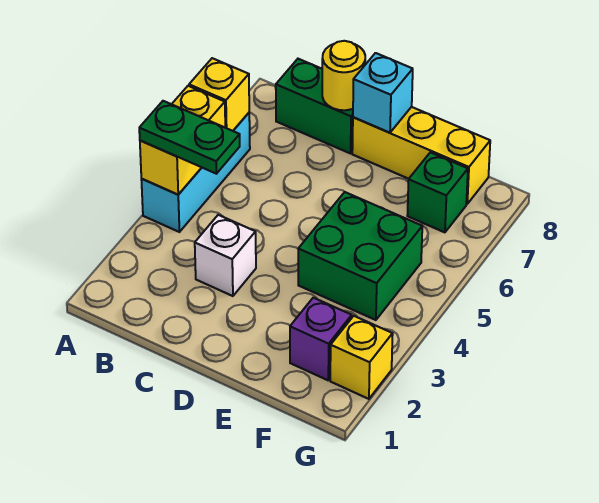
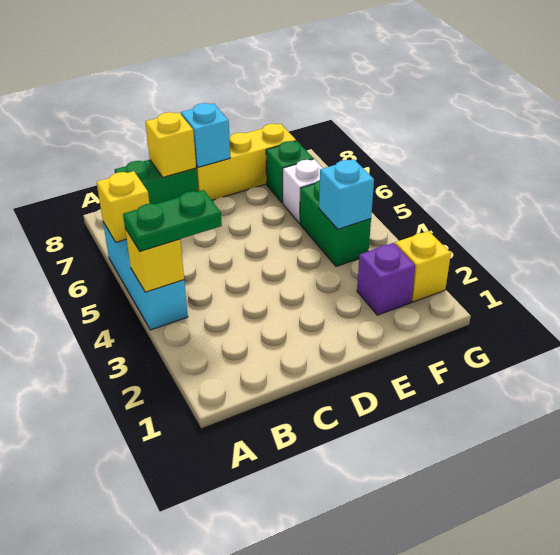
yellow 1x2 brick [140,86,225,195] -> yellow 1x1 brick [125,229,184,292]
white 1x1 brick [195,215,256,296] -> white 1x1 brick moved to [283,159,323,223]
yellow 1x1 round brick [322,41,365,110] -> yellow 1x1 brick [145,112,196,177]
green 2x2 brick [298,192,422,320] -> green 1x2 brick [300,180,371,266]
none -> cyan 1x1 brick [319,159,374,229]

